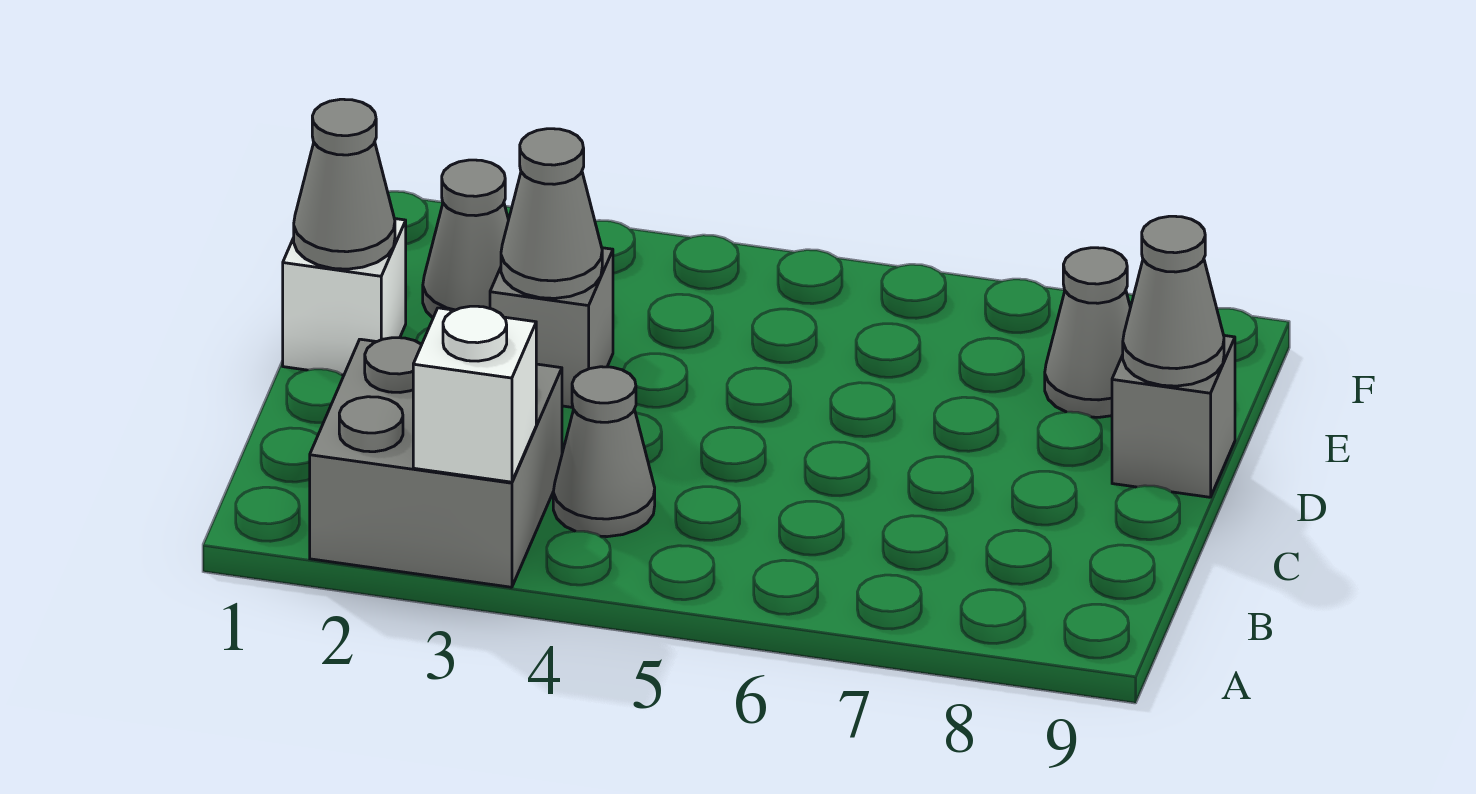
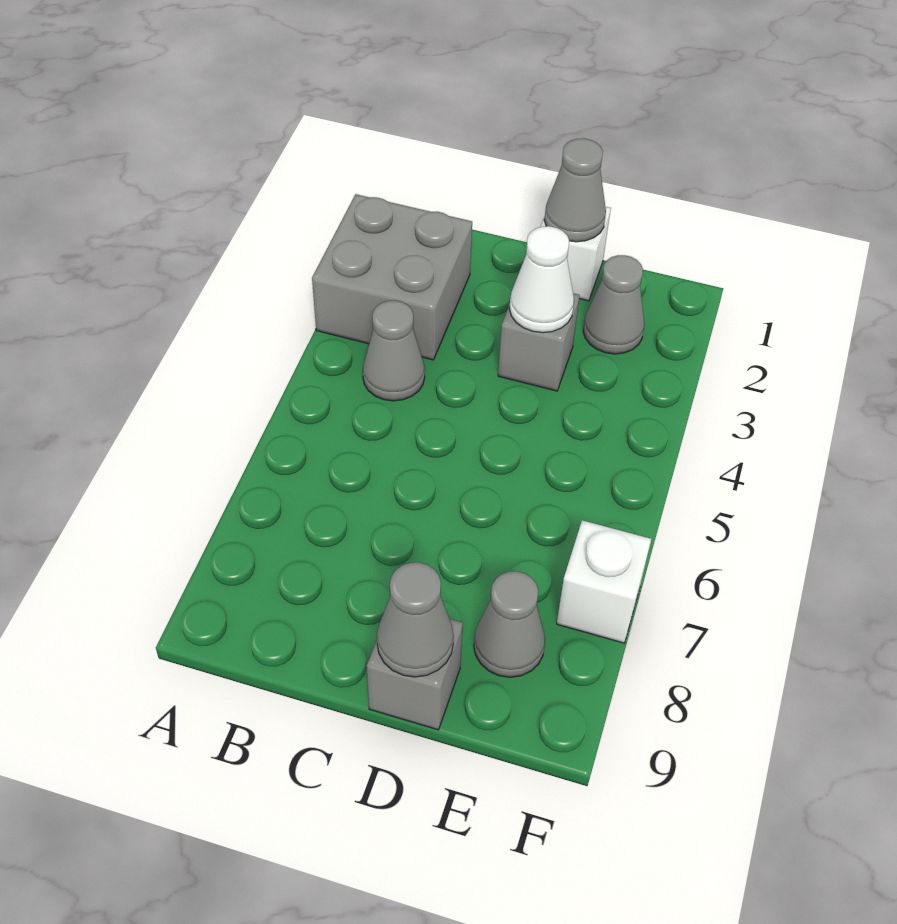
white 1x1 brick [413,306,536,482] -> white 1x1 brick moved to [557,520,651,643]
grey 1x1 cone [501,129,602,298] -> white 1x1 cone [509,226,574,333]

